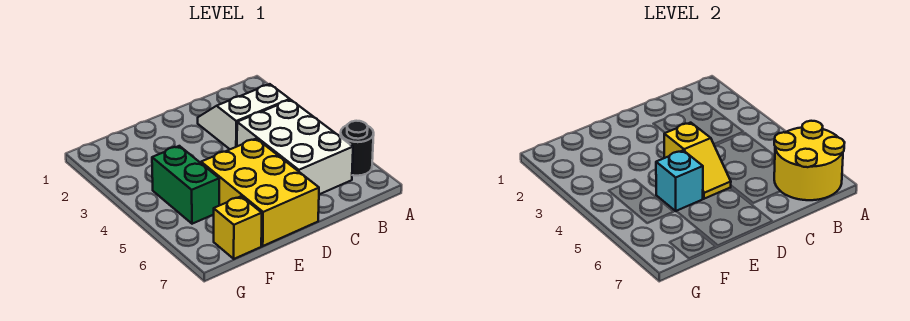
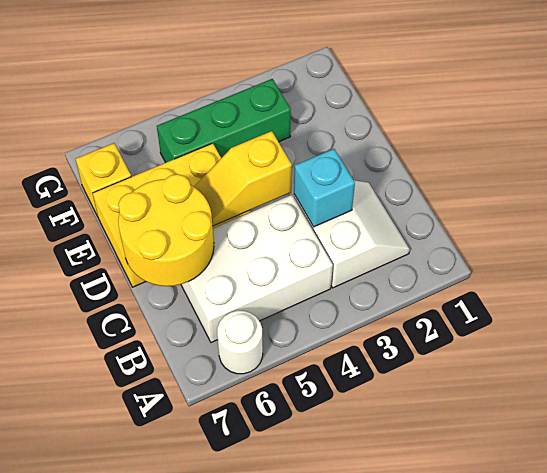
black 1x1 round brick [341,121,374,176] -> white 1x1 round brick [217,311,263,374]
yellow 2x2 round brick [774,121,845,200] -> yellow 2x2 round brick moved to [118,174,214,286]
cyan 1x1 brick [656,150,703,211] -> cyan 1x1 brick moved to [294,149,355,227]
green 1x2 brick [152,146,219,224] -> green 1x3 brick [157,79,291,163]

